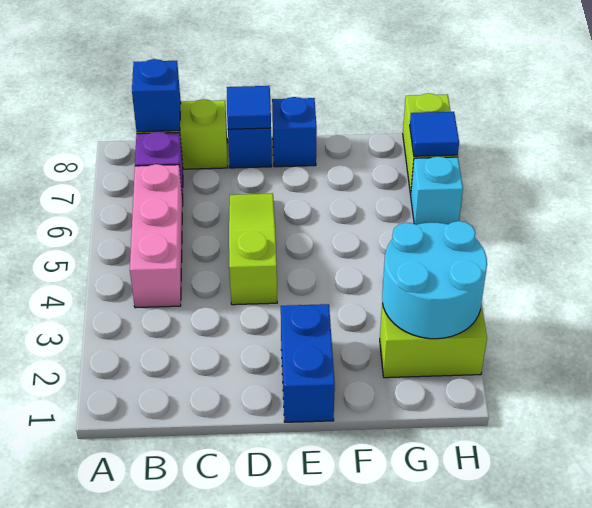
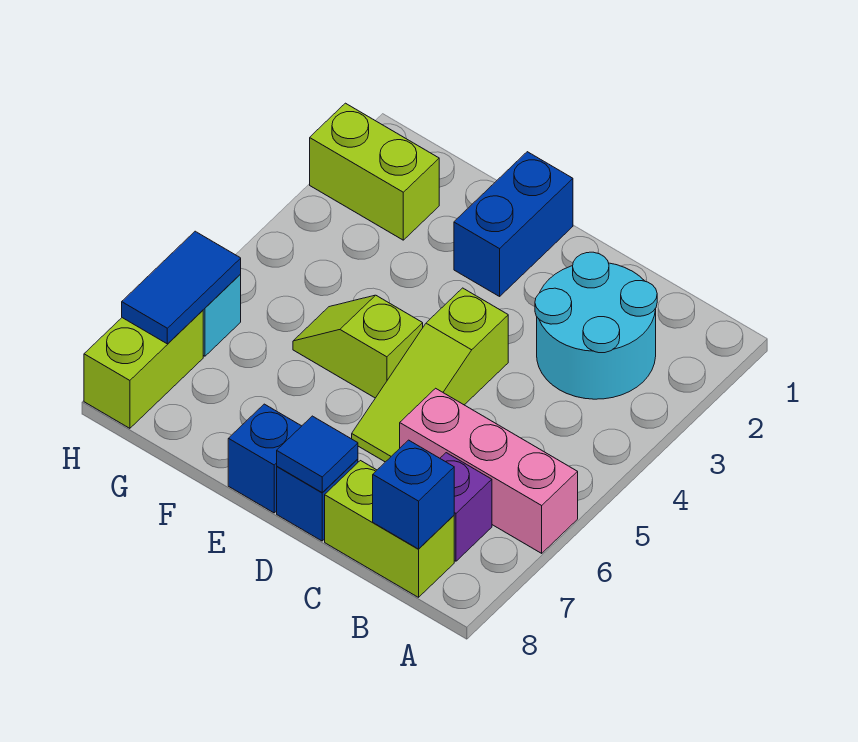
pink 1x3 brick [130,164,183,308] -> pink 1x3 brick turned to [400,388,578,553]
none -> lime 1x2 slope [293,295,423,398]
cyan 2x2 round brick [382,221,487,339] -> cyan 2x2 round brick moved to [535,252,657,399]
blue 1x1 tile [410,112,459,156] -> blue 1x2 tile [122,231,241,344]

